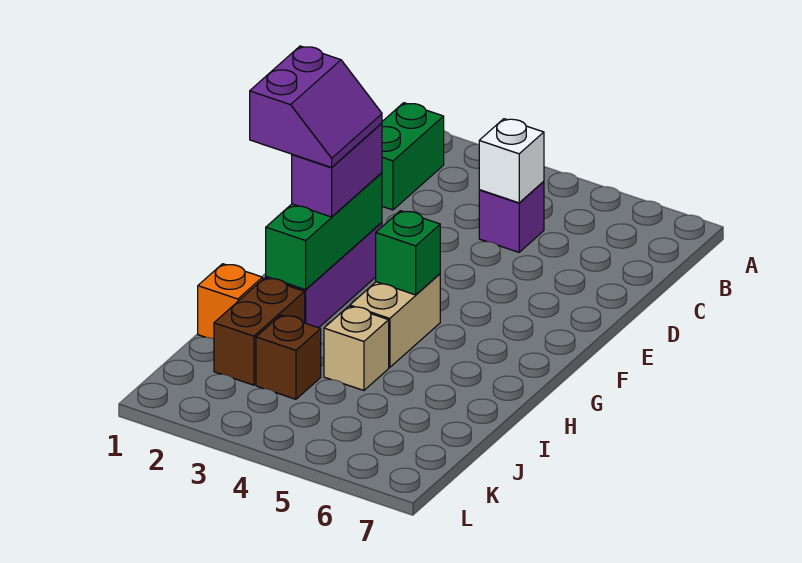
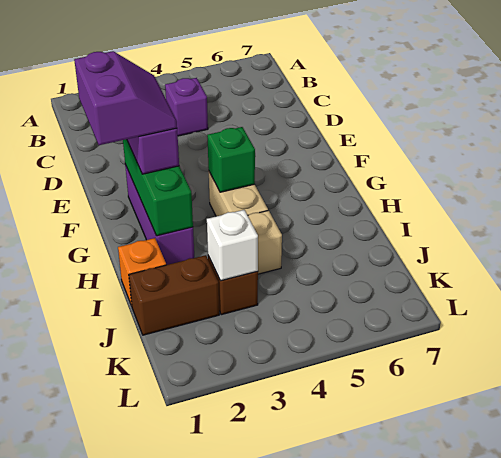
green 1x2 brick [382,103,444,210] -> none
white 1x1 brick [479,119,544,203] -> white 1x1 brick moved to [207,210,258,281]
brown 1x2 brick [214,278,305,385] -> brown 1x2 brick turned to [129,255,219,335]

